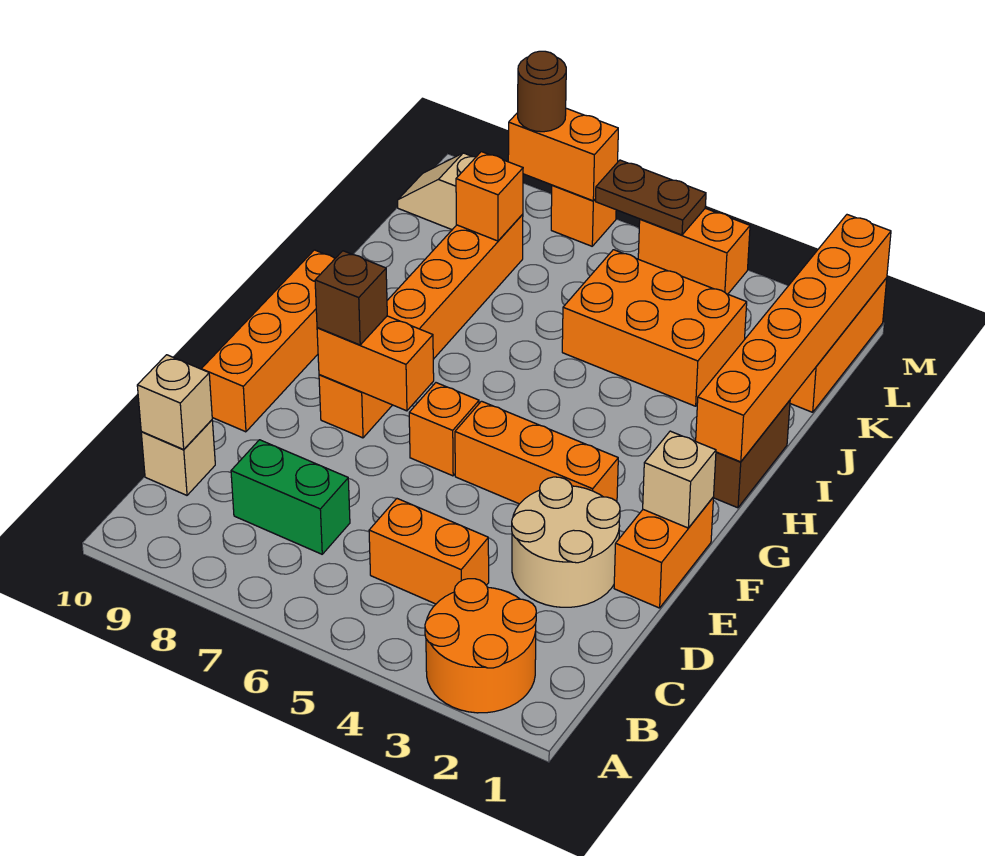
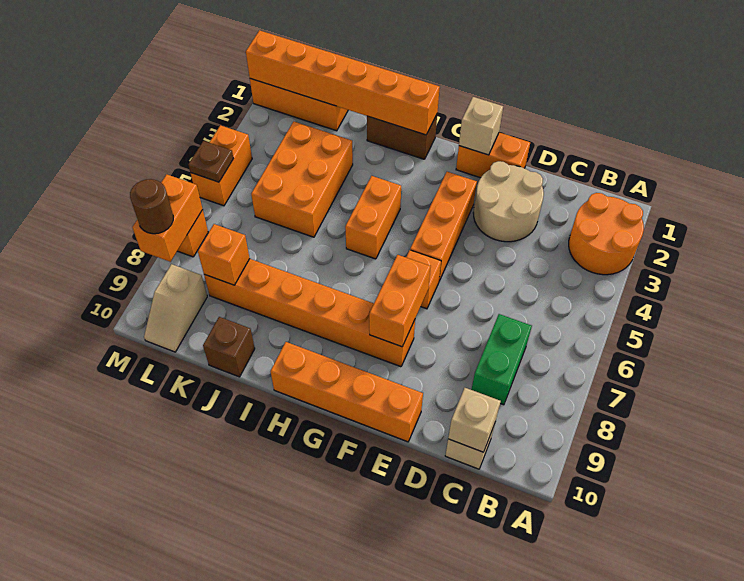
orange 1x2 brick [369,499,489,604] -> orange 1x2 brick moved to [345,176,401,259]
brown 1x1 brick [315,251,387,345] -> brown 1x1 brick moved to [203,317,255,377]
brown 1x2 plate [596,160,706,235] -> brown 1x1 plate [188,141,234,182]

